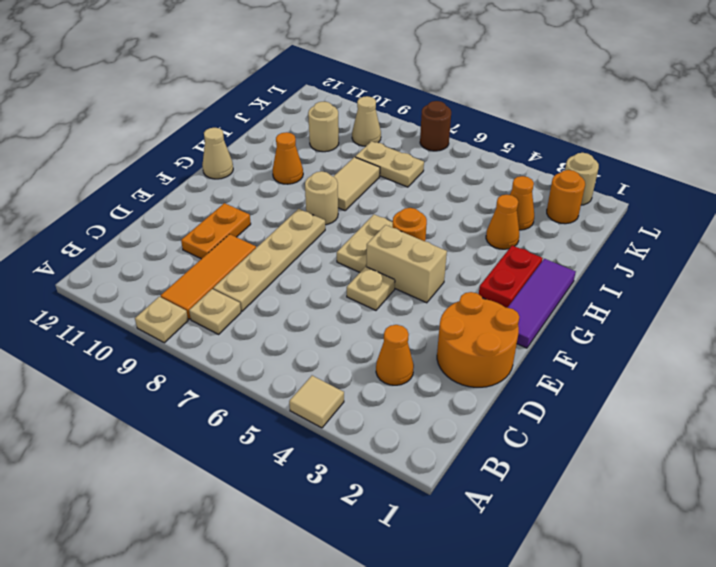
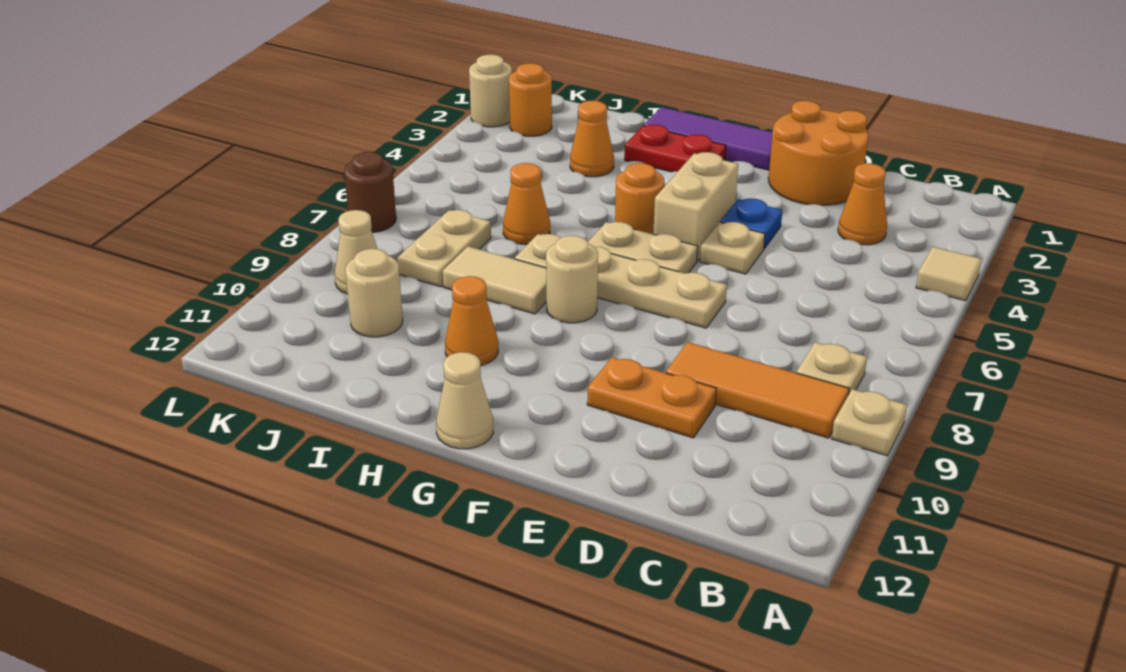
tan 1x4 plate [213,209,325,311] -> tan 1x4 plate moved to [515,234,727,328]
none -> blue 1x1 plate [720,198,782,249]
orange 1x1 cone [510,176,534,230] -> orange 1x1 cone moved to [503,163,550,244]

